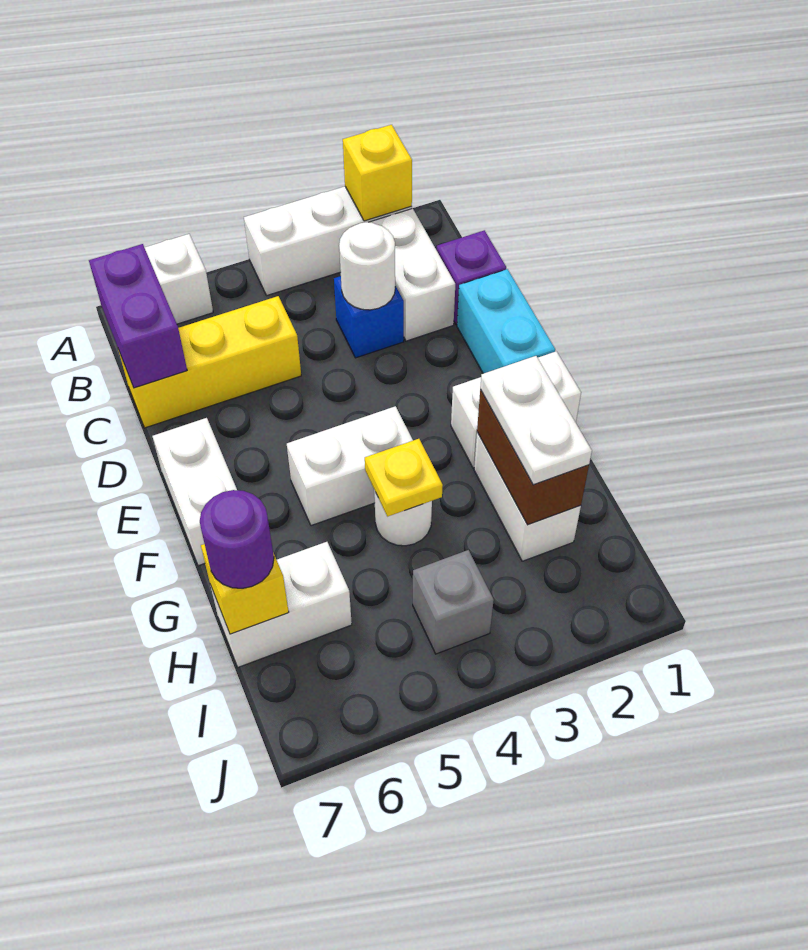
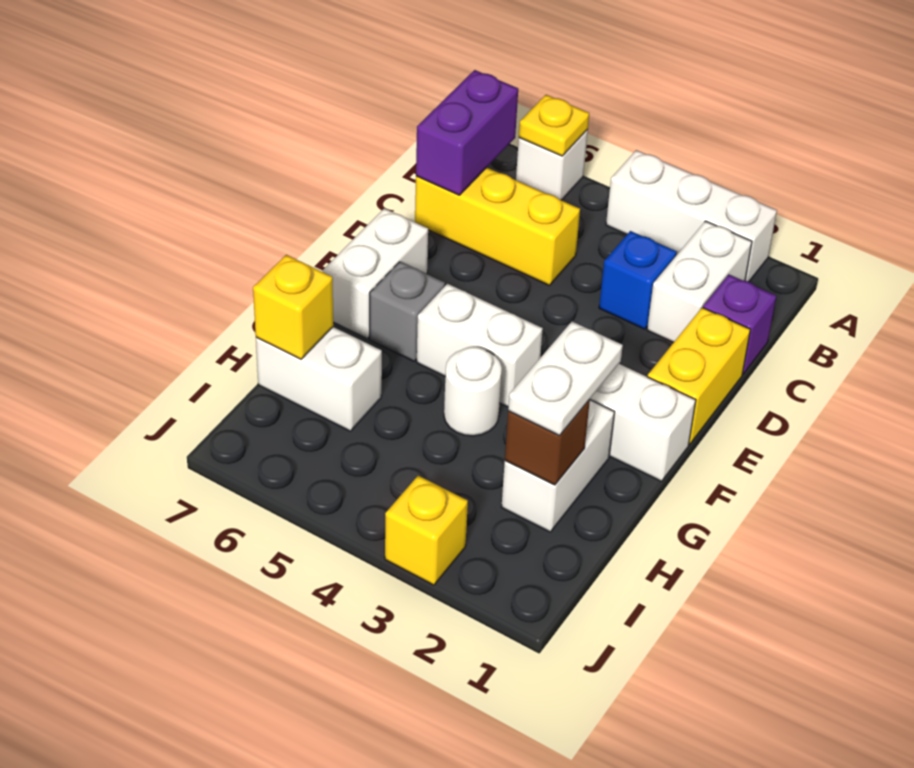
yellow 1x1 brick [343,125,412,221] -> yellow 1x1 brick moved to [385,476,468,585]
white 1x1 round brick [339,222,395,310] -> none
cyan 1x2 brick [457,269,555,374] -> yellow 1x2 brick [647,308,750,445]
brown 1x2 brick [477,390,589,525] -> brown 1x1 brick [505,399,590,485]
yellow 1x1 plate [365,439,443,517] -> yellow 1x1 plate moved to [519,95,589,156]
purple 1x1 round brick [200,490,274,588] -> none
grey 1x1 brick [413,550,494,654] -> grey 1x1 brick moved to [370,262,445,361]

